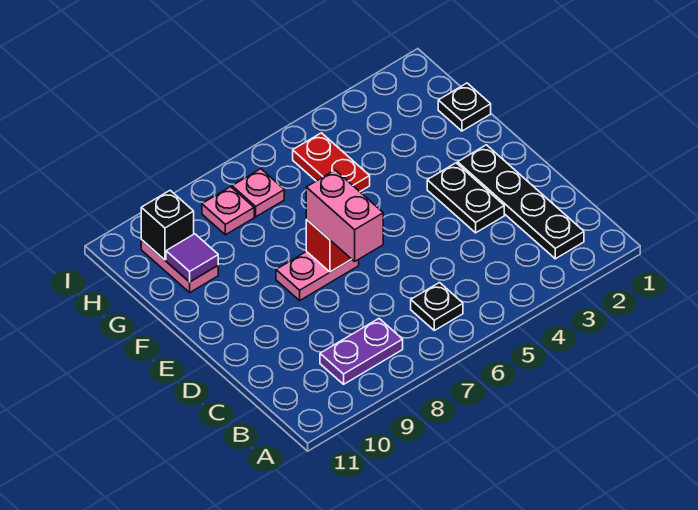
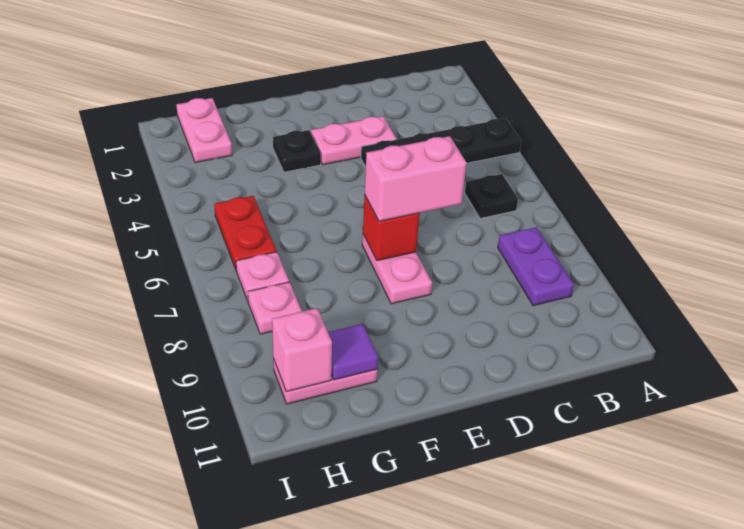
black 1x4 plate [458,145,584,259] -> black 1x4 plate moved to [361,119,521,167]
black 1x2 plate [427,163,504,233] -> pink 1x2 plate [311,116,396,165]
black 1x1 plate [438,83,491,131] -> black 1x1 plate moved to [273,130,321,172]
red 1x2 plate [293,133,370,192] -> red 1x2 plate turned to [214,196,277,271]
none -> pink 1x2 plate [176,98,232,162]
black 1x1 brick [141,190,194,260] -> pink 1x1 brick [272,308,332,392]

